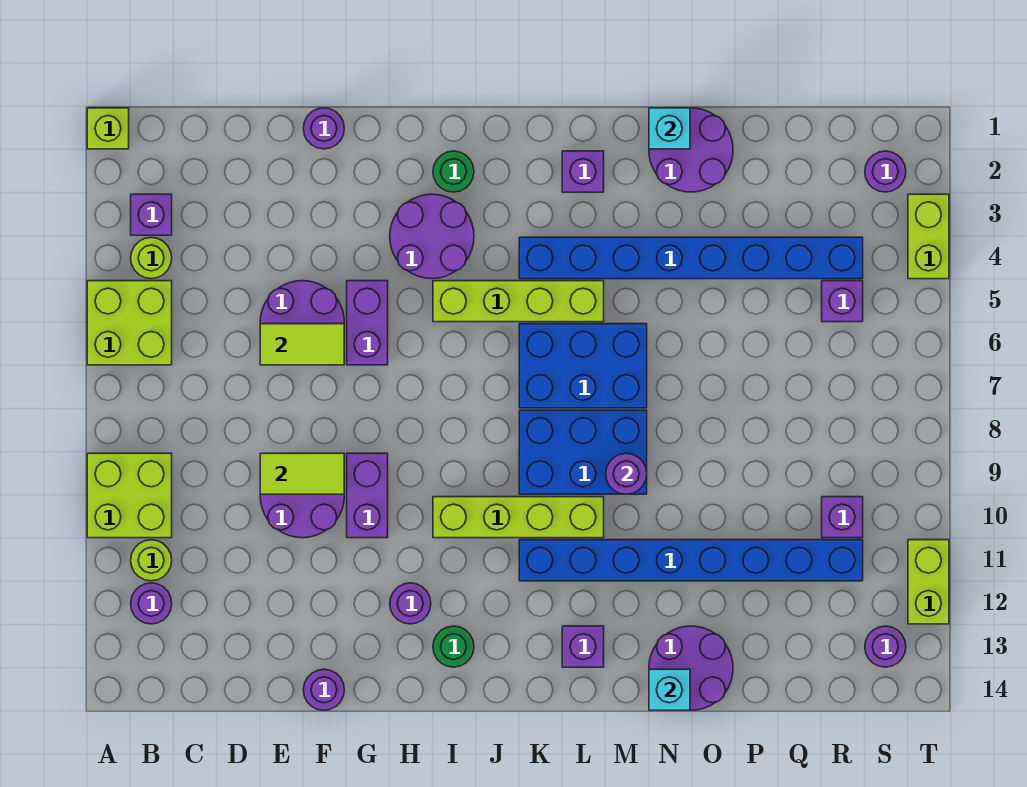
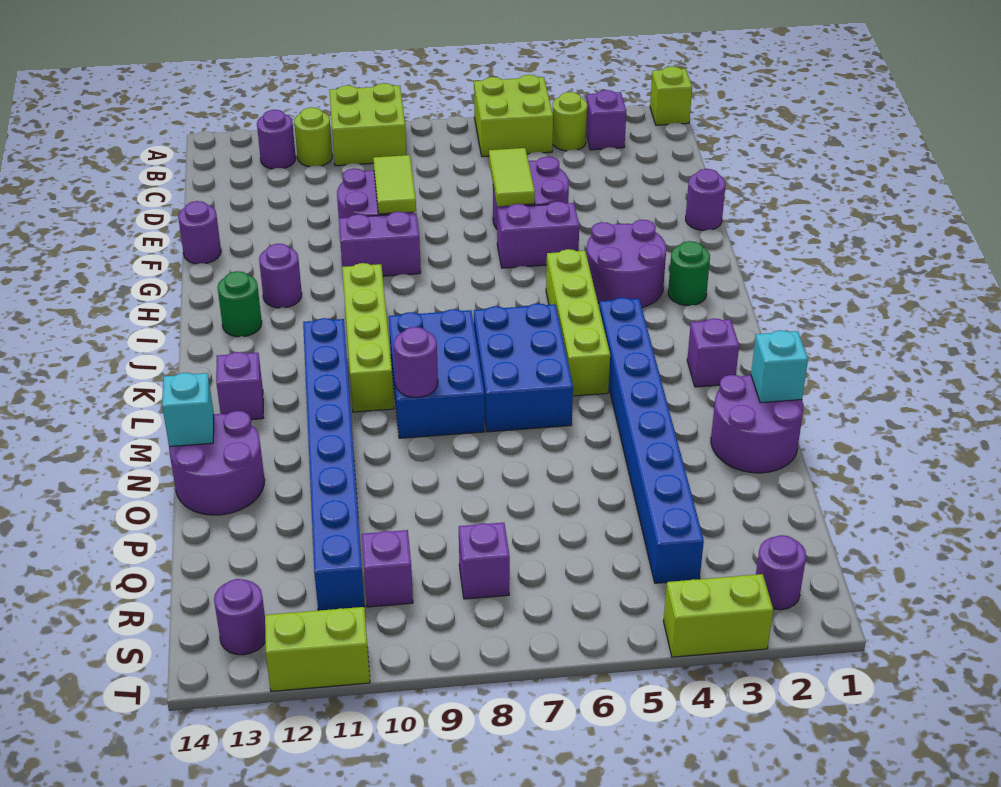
purple 1x1 brick [822,281,863,322] -> purple 1x1 brick moved to [459,523,510,599]

